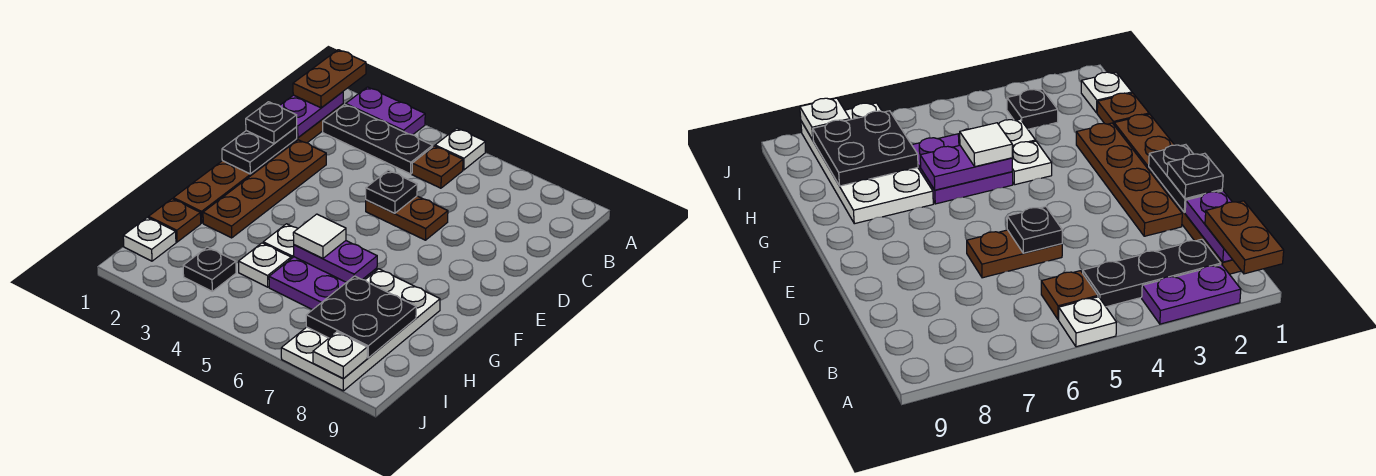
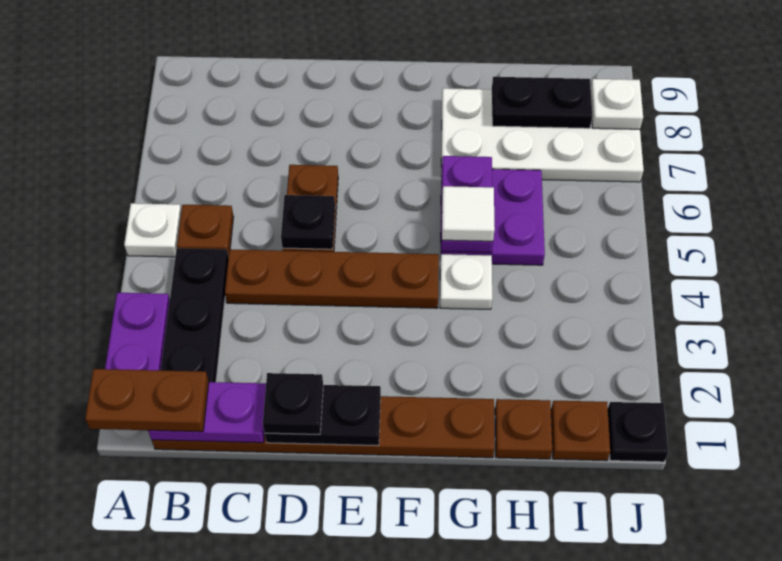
brown 1x4 plate [203,140,326,238] -> brown 1x4 plate moved to [225,249,439,308]
white 1x1 plate [239,243,291,287] -> none
black 2x2 plate [306,276,416,358] -> black 1x2 plate [492,77,592,128]
white 1x1 plate [123,217,176,261] -> brown 1x1 plate [551,401,610,461]
black 1x1 plate [183,247,236,291] -> black 1x1 plate moved to [608,402,668,462]

